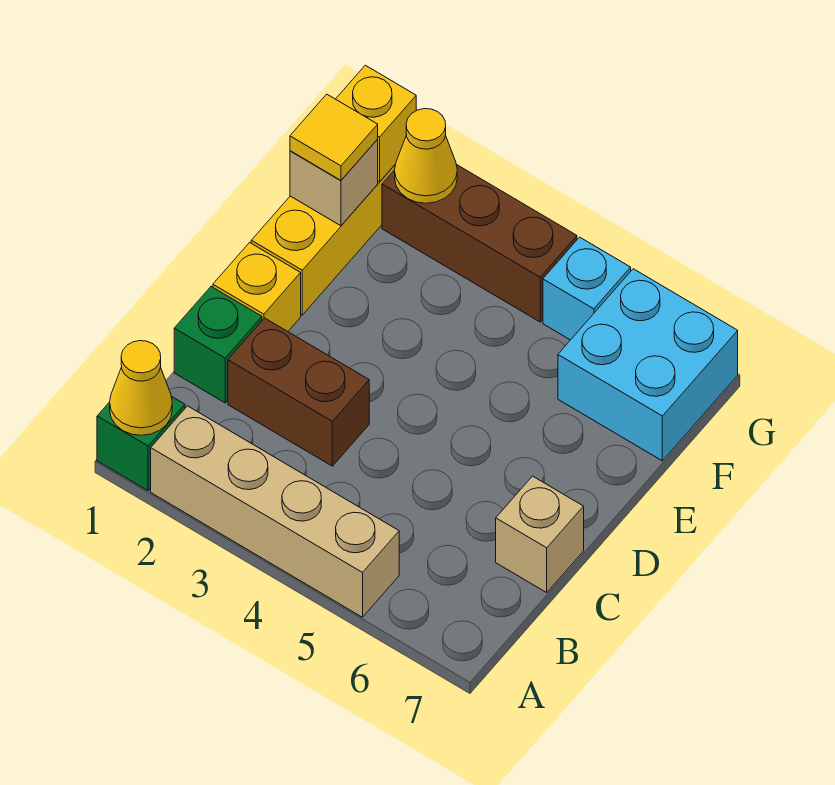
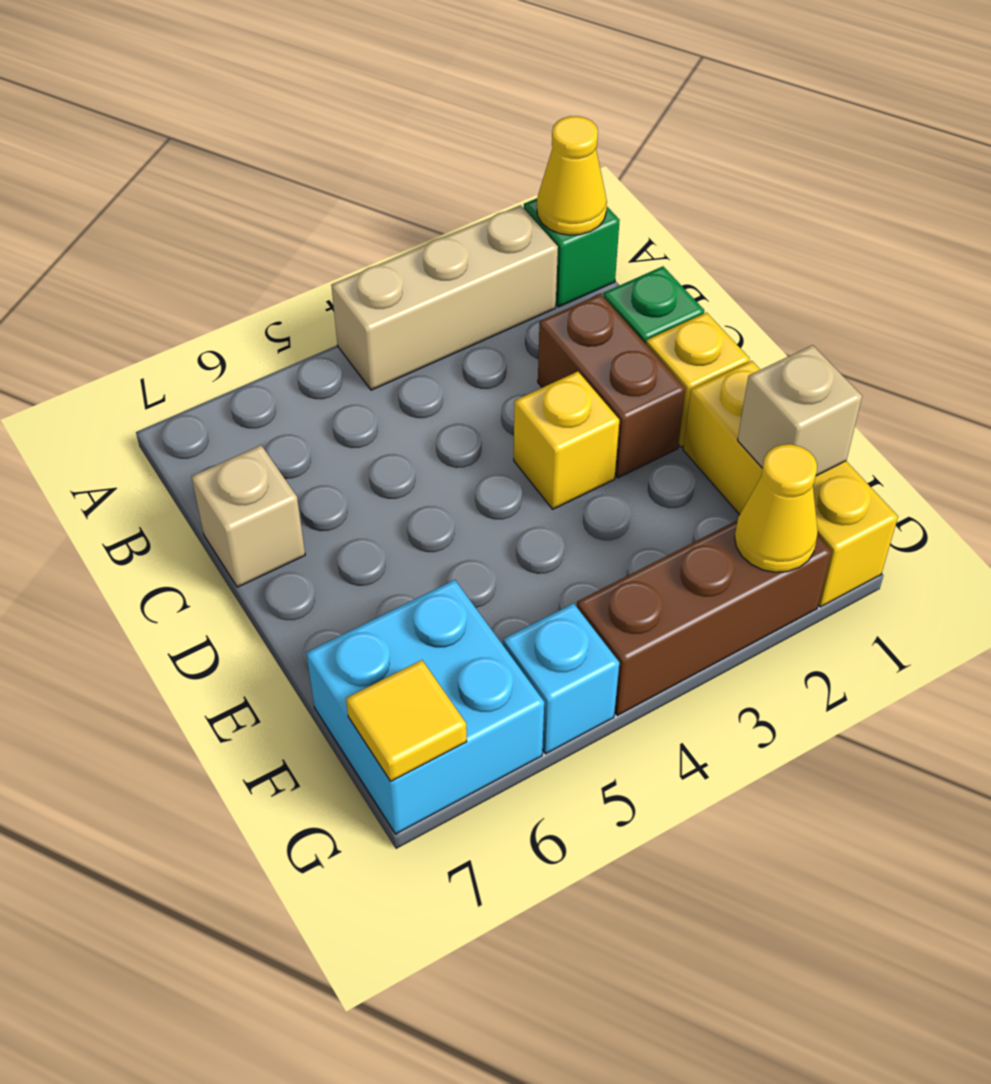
tan 1x4 brick [151,406,399,617] -> tan 1x3 brick [331,205,558,390]
brown 1x2 brick [228,318,369,466] -> brown 1x2 brick turned to [538,294,685,478]
yellow 1x1 tile [290,94,378,180] -> yellow 1x1 tile moved to [346,660,467,781]
yellow 1x1 brick [336,65,416,182] -> yellow 1x1 brick moved to [514,372,619,509]

